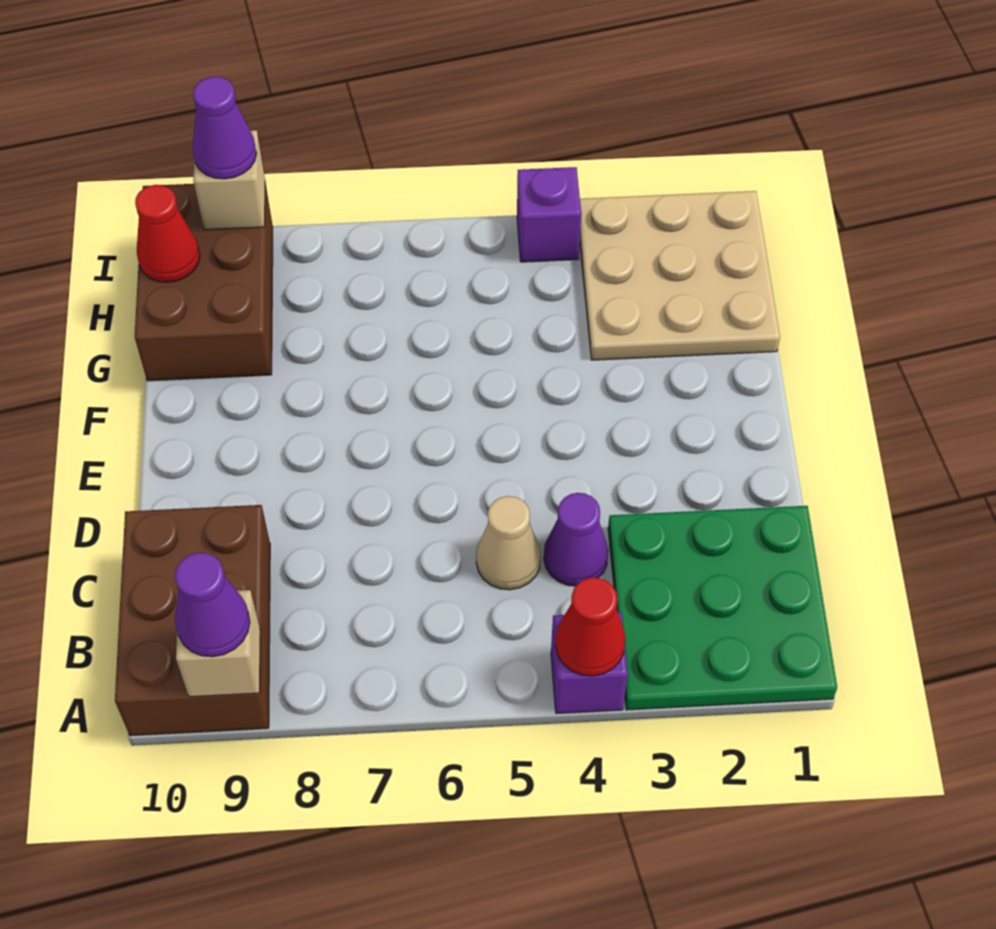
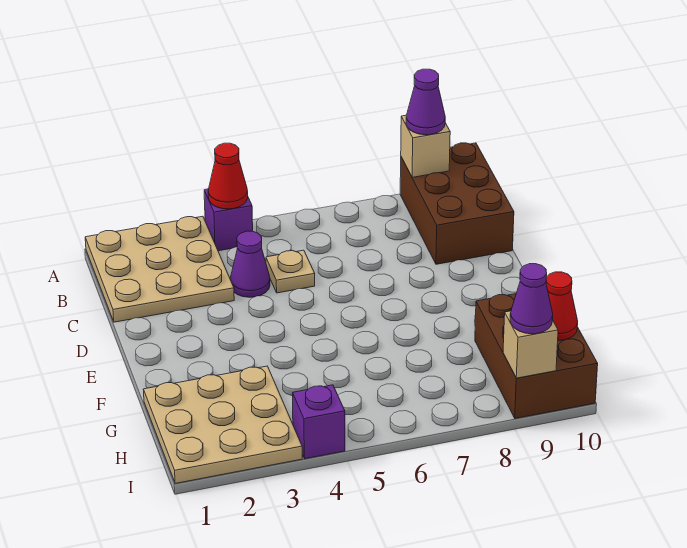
green 3x3 plate [608,506,837,710] -> tan 3x3 plate [85,216,234,322]
tan 1x1 cone [476,496,541,590] -> tan 1x1 plate [266,250,315,293]

